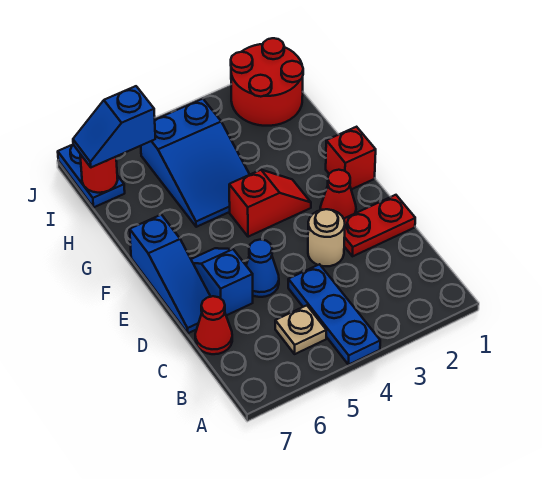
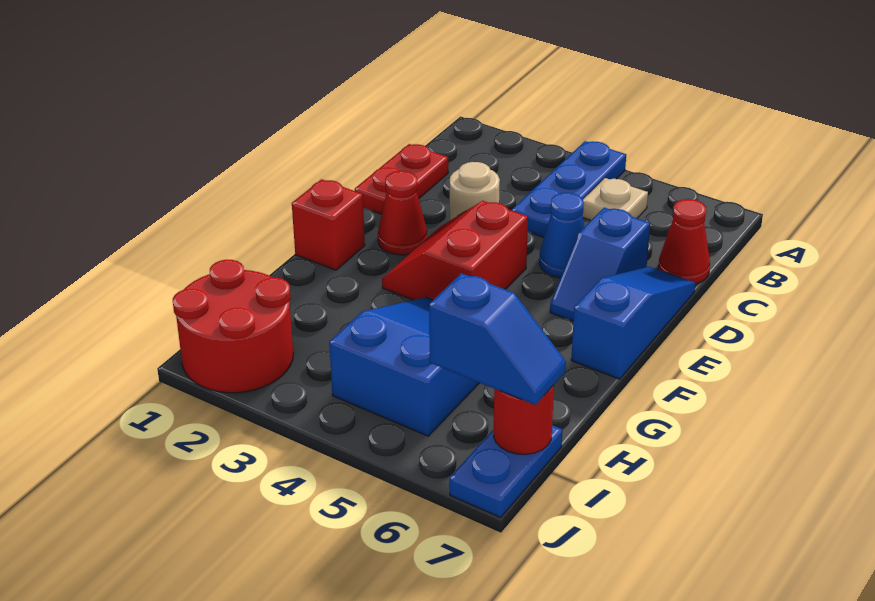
red 1x2 plate [344,195,415,256] -> red 1x2 plate turned to [355,144,448,214]
red 1x2 slope [229,170,311,237] -> red 2x2 slope [382,201,528,300]

